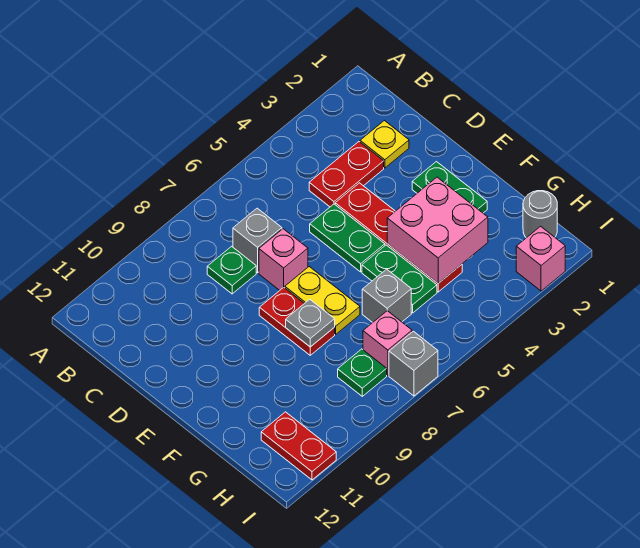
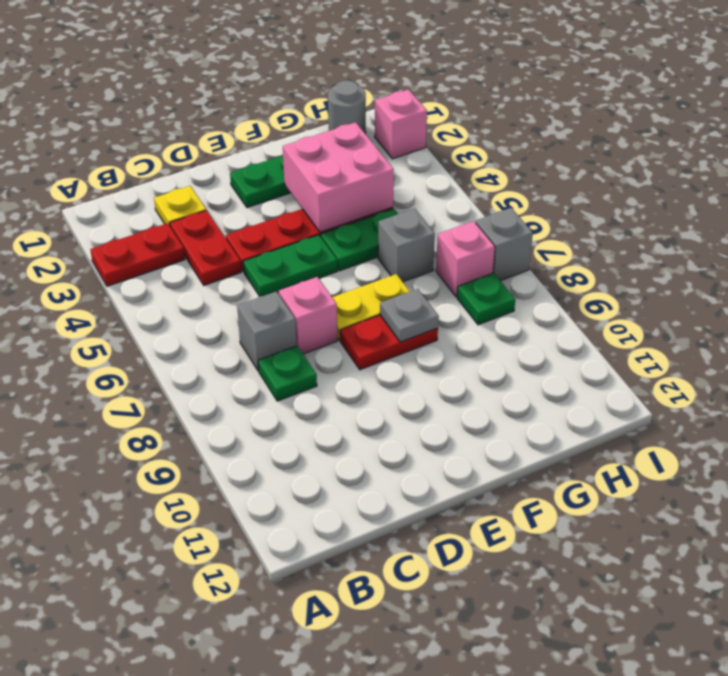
red 1x2 plate [261,412,336,480] -> red 1x2 plate moved to [90,223,185,286]

